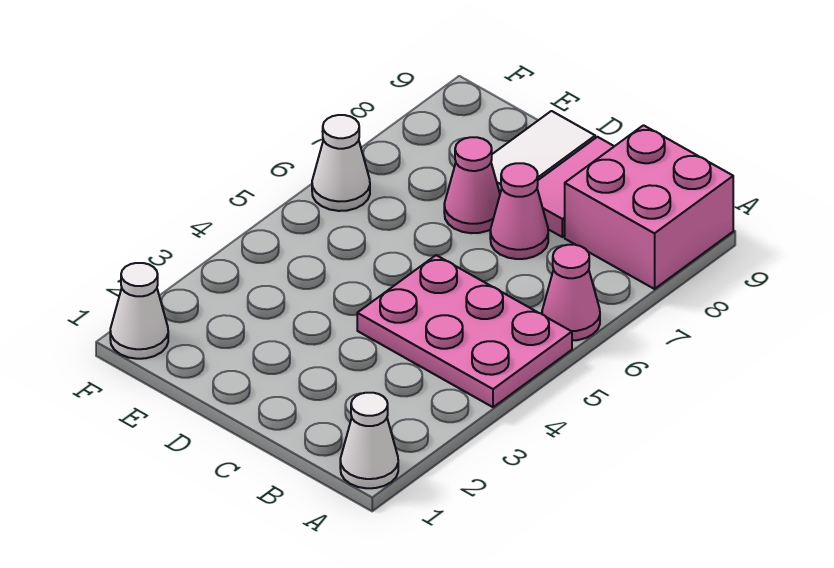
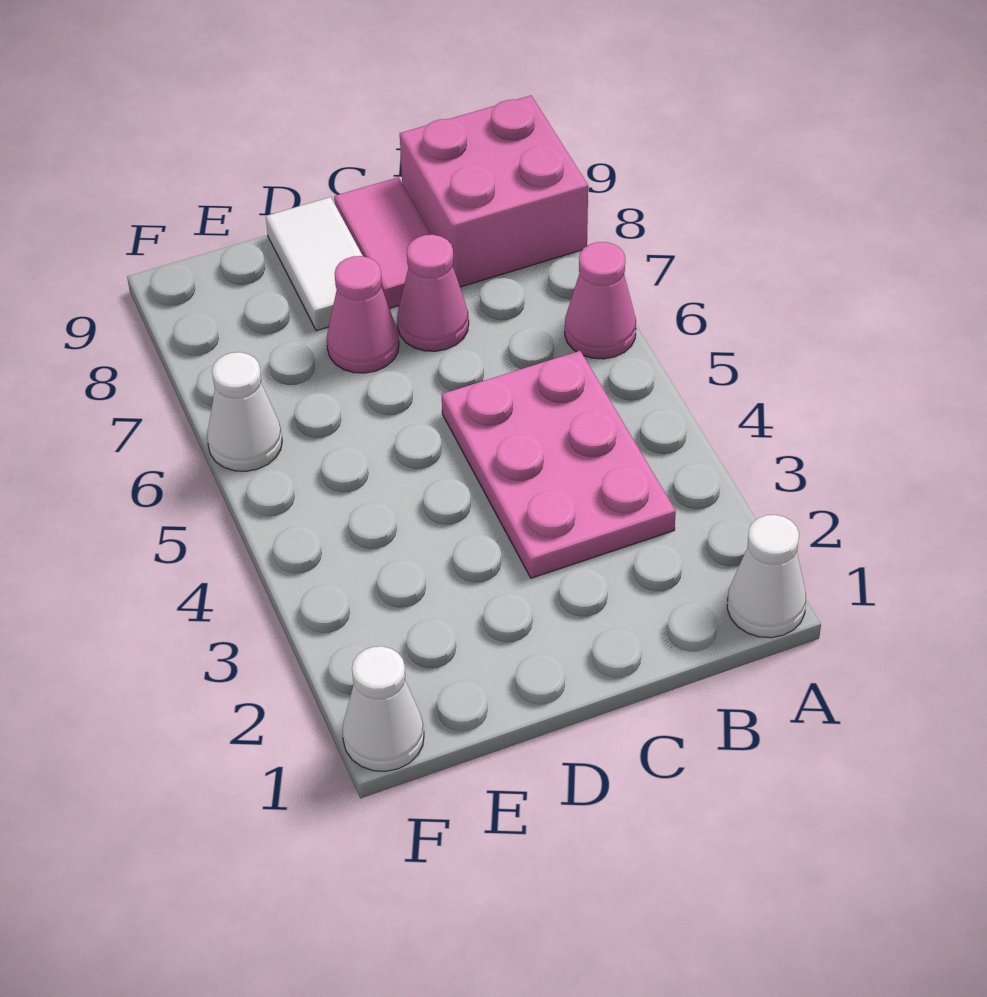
pink 2x3 plate [357,255,572,407] -> pink 2x3 plate turned to [442,351,676,578]

